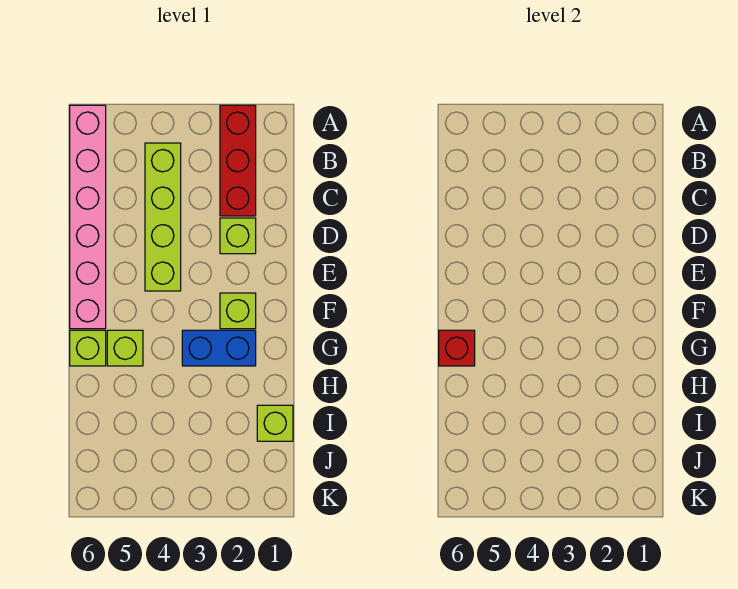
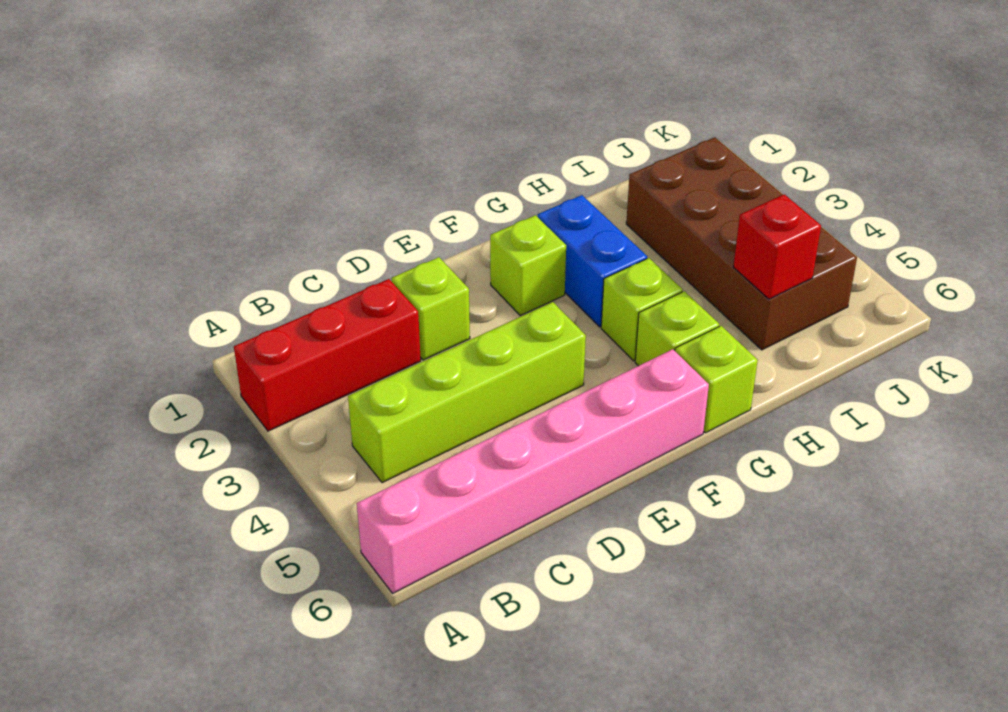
red 1x1 brick [439,330,475,366] -> red 1x1 brick moved to [733,194,821,299]
lime 1x1 brick [257,405,293,441] -> lime 1x1 brick moved to [601,258,683,361]
none -> brown 2x4 brick [626,137,857,350]

